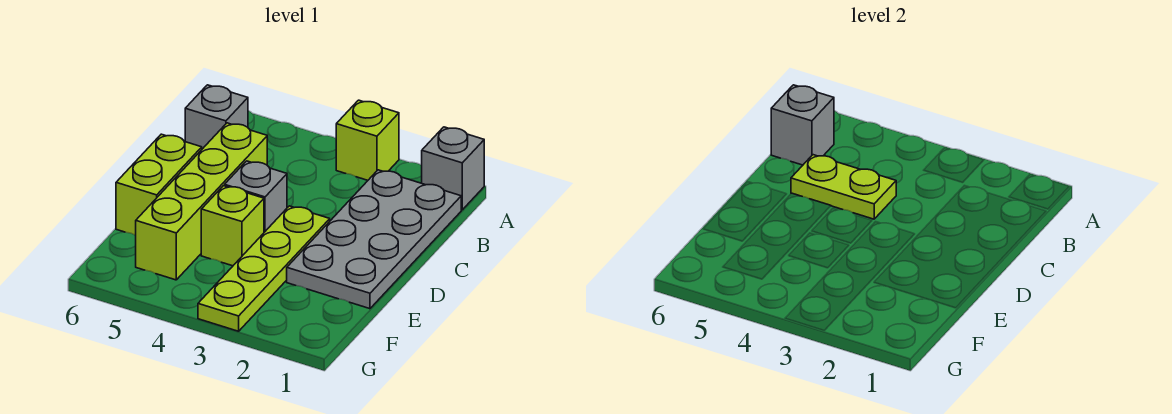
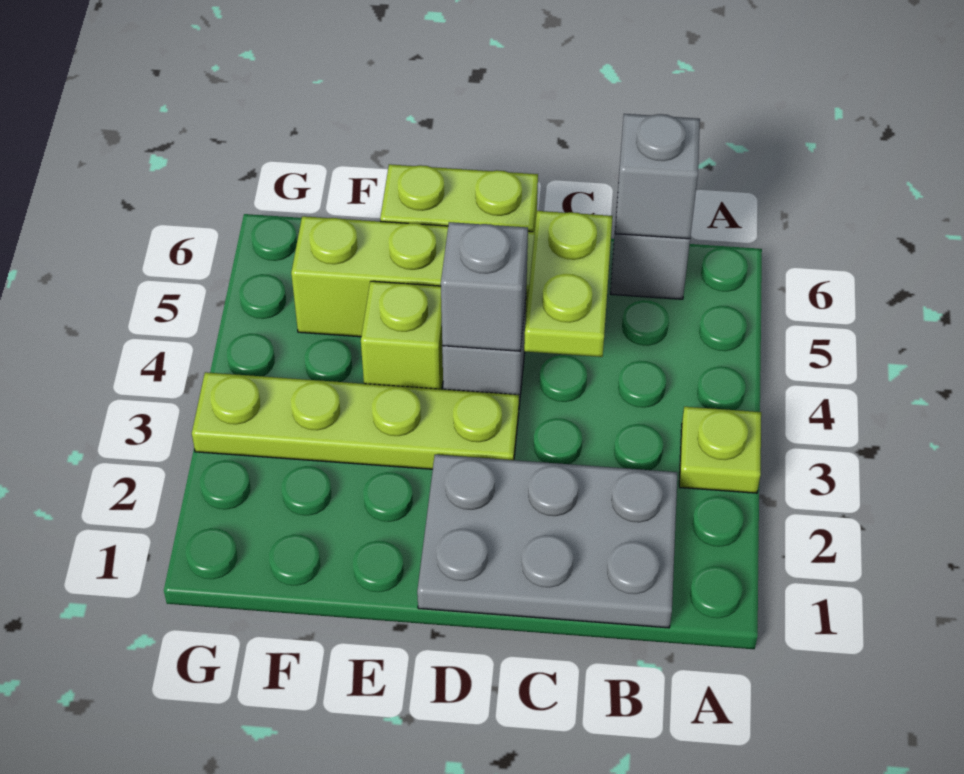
grey 1x1 brick [422,127,484,210] -> grey 1x1 brick moved to [441,222,528,351]
lime 1x1 brick [336,100,399,180] -> lime 1x1 plate [679,407,761,493]
grey 2x4 plate [287,170,461,309] -> grey 2x3 plate [417,455,677,628]

